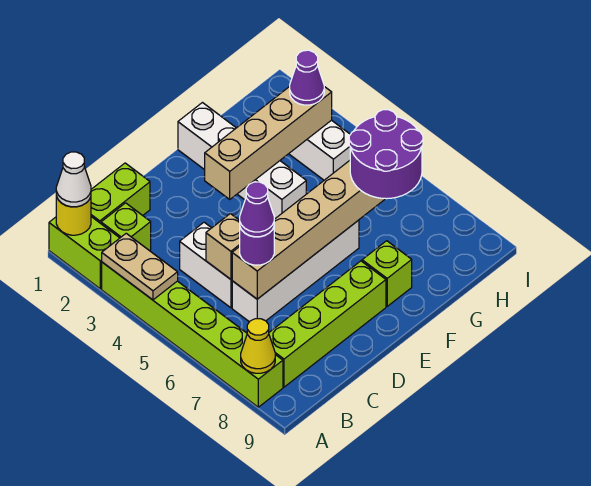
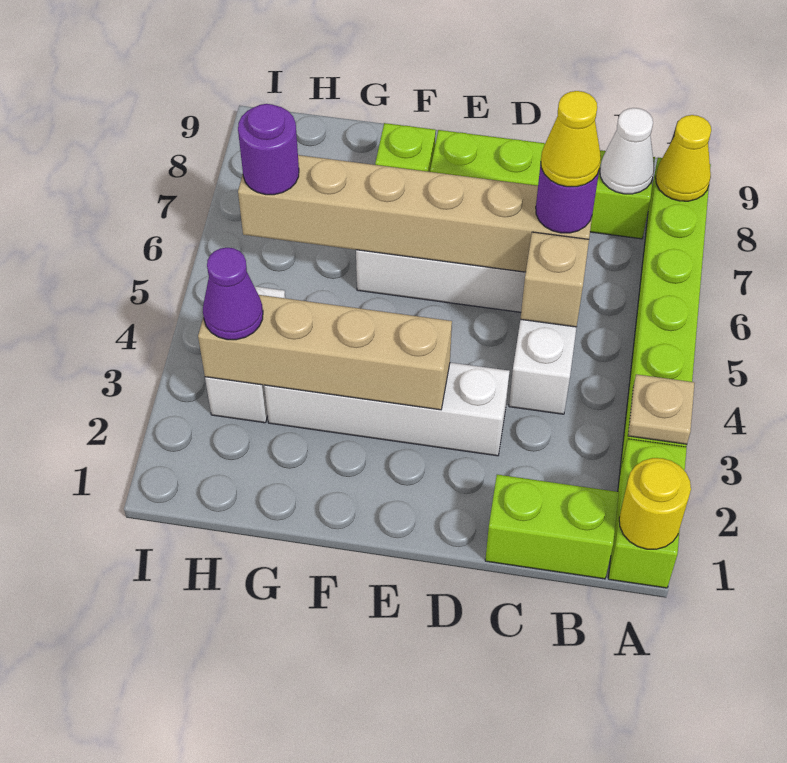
white 1x1 cone [56,152,91,207] -> white 1x1 cone moved to [600,108,654,194]
tan 1x2 plate [102,233,178,300] -> tan 1x1 plate [628,374,695,444]
lime 1x1 brick [101,203,151,251] -> none
purple 1x1 cone [240,182,274,237] -> yellow 1x1 cone [541,91,601,187]
white 1x4 brick [178,103,306,219] -> white 1x4 brick turned to [264,362,510,456]
purple 2x2 round brick [349,110,423,199] -> purple 1x1 round brick [238,104,299,195]

